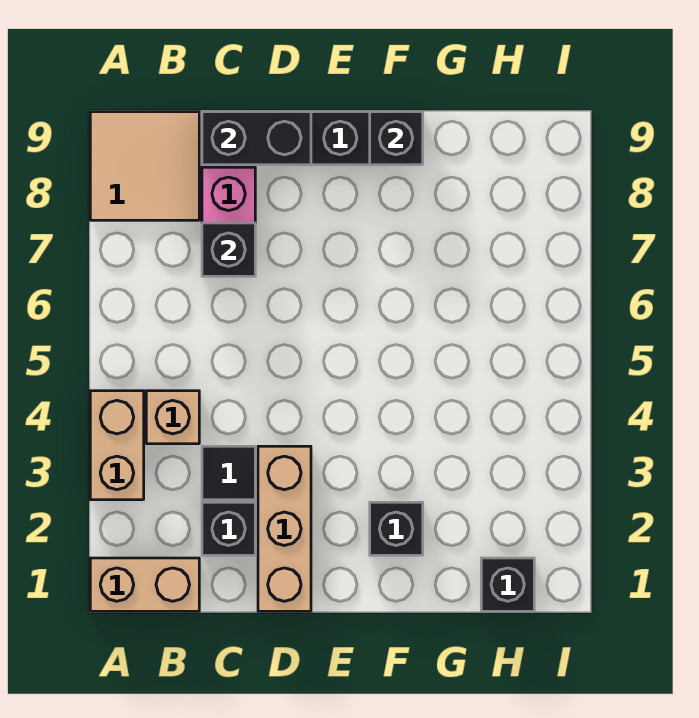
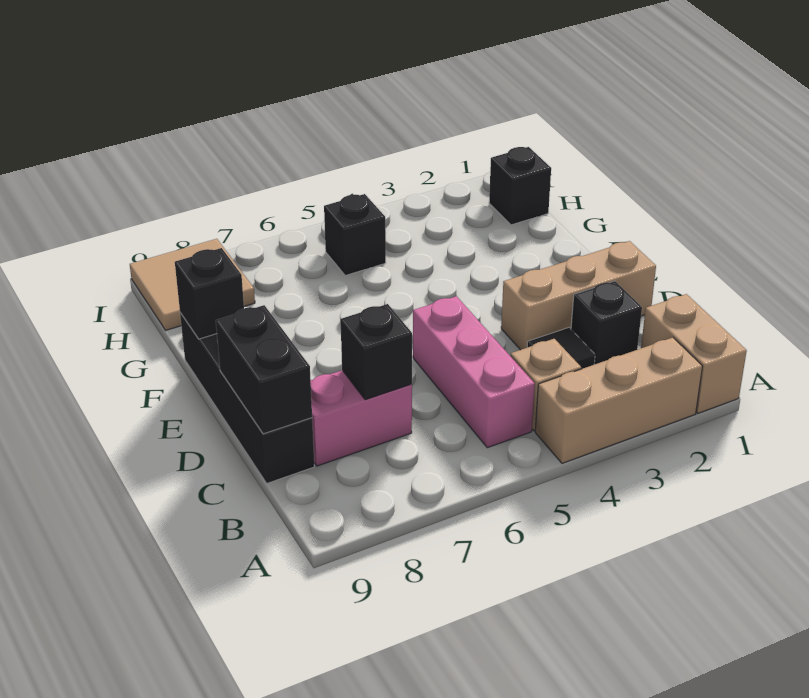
tan 1x2 brick [90,391,144,500] -> tan 1x3 brick [535,338,702,463]
tan 2x2 tile [90,112,199,220] -> tan 2x2 tile moved to [130,239,255,330]
none -> pink 1x3 brick [413,296,535,448]
black 1x1 brick [370,502,423,555] -> black 1x1 brick moved to [324,194,386,276]

